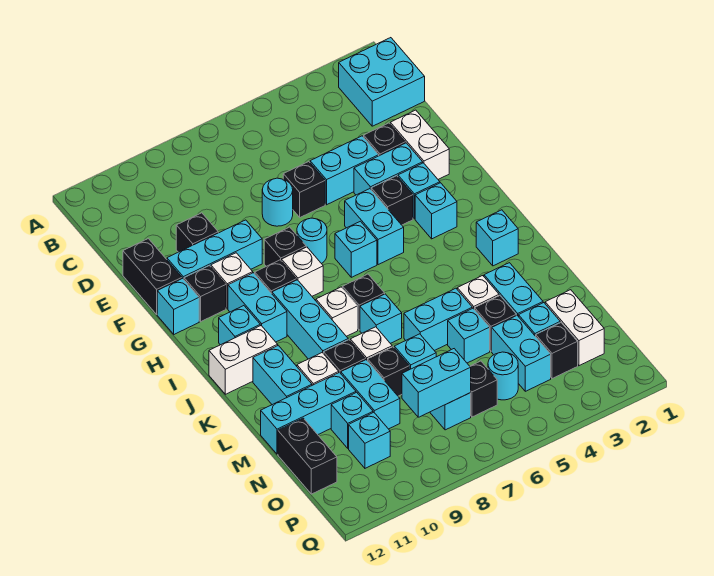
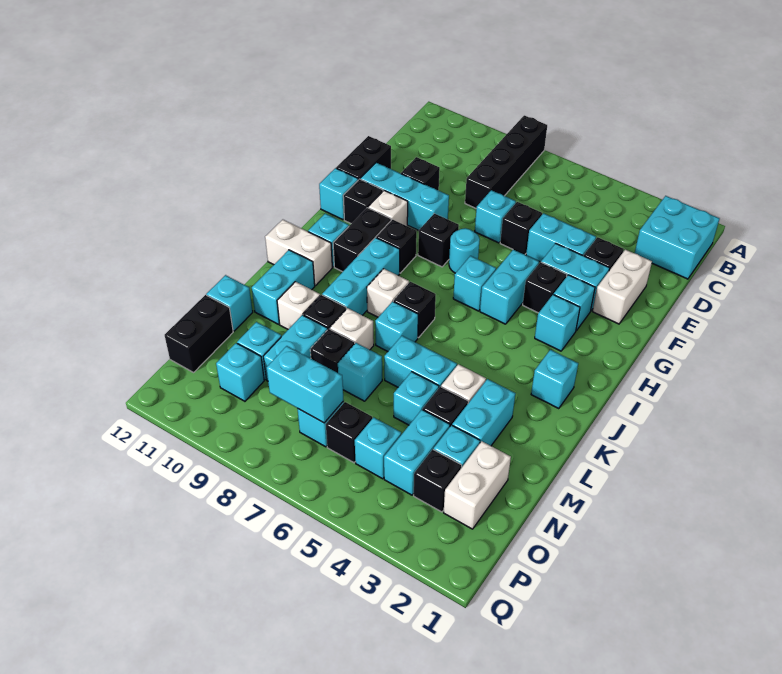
none -> black 1x4 brick [465,115,547,208]
cyan 1x1 round brick [262,178,293,226] -> cyan 1x1 brick [475,190,516,243]
white 1x1 brick [282,247,323,296] -> none
cyan 1x2 brick [228,273,287,342] -> black 1x2 brick [333,208,391,272]
cyan 1x3 brick [261,373,356,454] -> cyan 1x1 brick [206,275,253,331]
cyan 1x1 round brick [488,352,518,400] -> cyan 1x1 brick [355,417,401,479]

